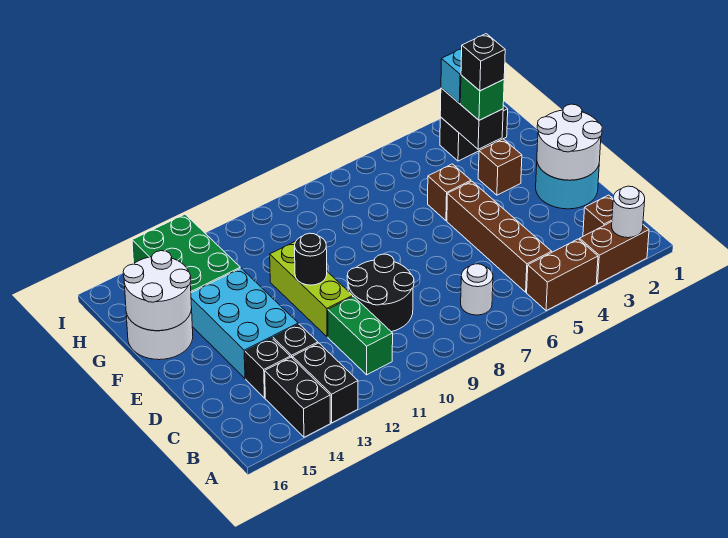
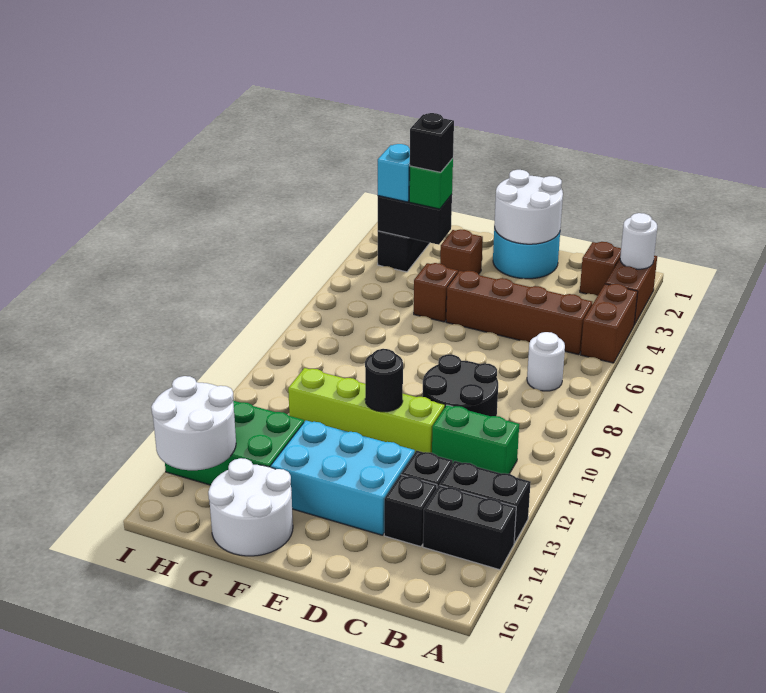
lime 1x3 brick [270,242,353,337] -> lime 1x4 brick [288,368,445,453]
white 2x2 round brick [123,251,192,331] -> white 2x2 round brick moved to [151,376,236,470]

